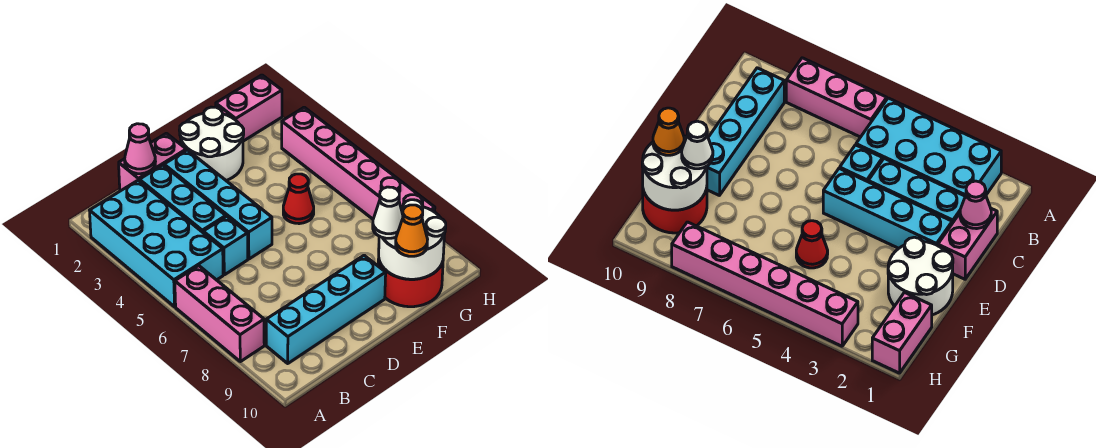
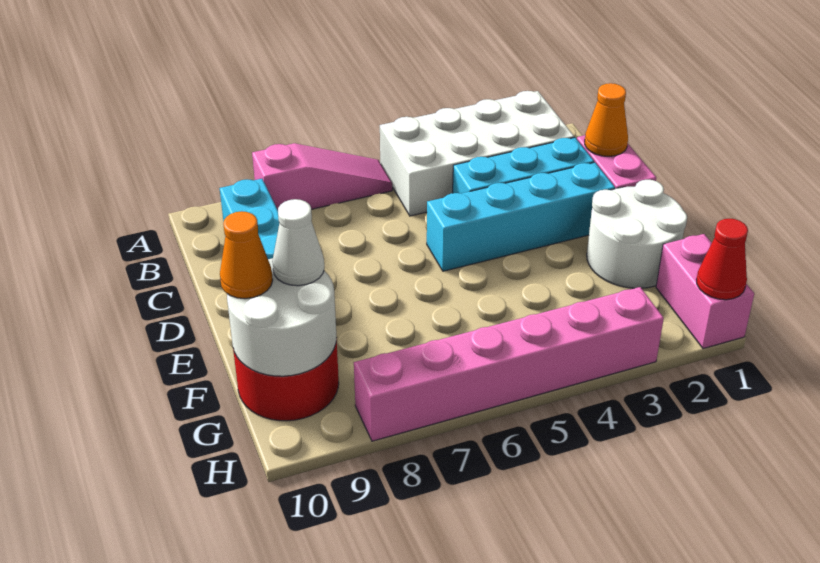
cyan 2x4 brick [90,180,223,307] -> white 2x4 brick [380,91,574,216]
pink 1x3 brick [175,266,264,362] -> pink 1x3 slope [252,143,392,210]
pink 1x1 cone [125,124,156,174] -> orange 1x1 cone [585,83,628,156]
cyan 1x1 brick [203,216,248,275] -> none
red 1x1 cone [283,174,314,224] -> red 1x1 cone moved to [697,219,748,300]

